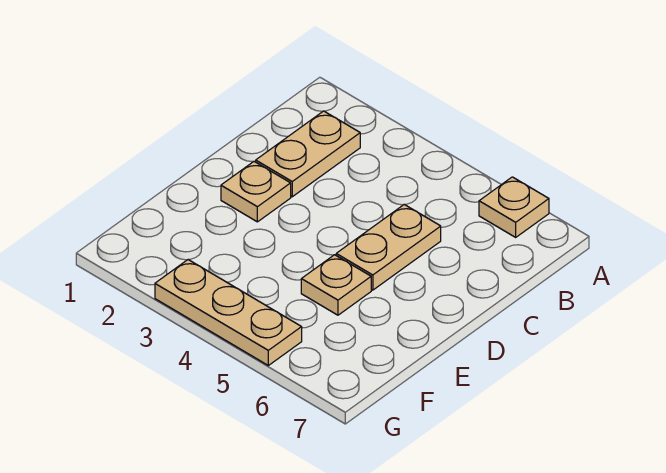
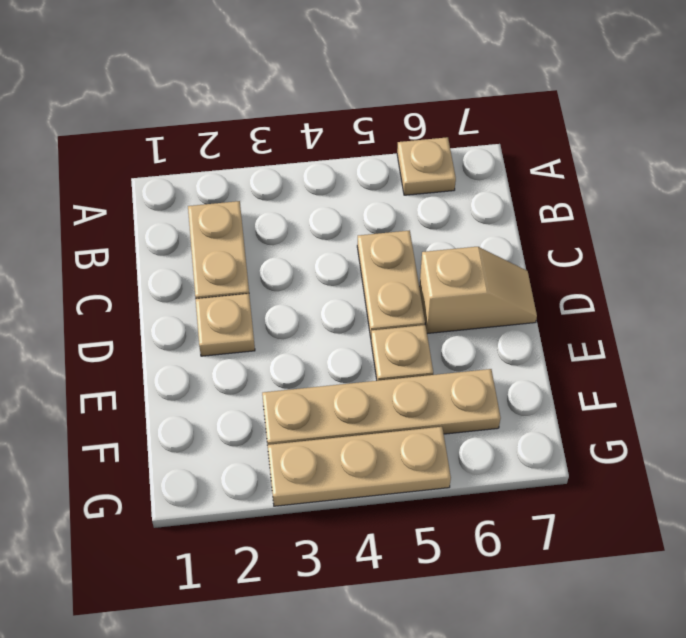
none -> tan 1x2 slope [419,247,537,334]
none -> tan 1x4 plate [262,369,501,445]

